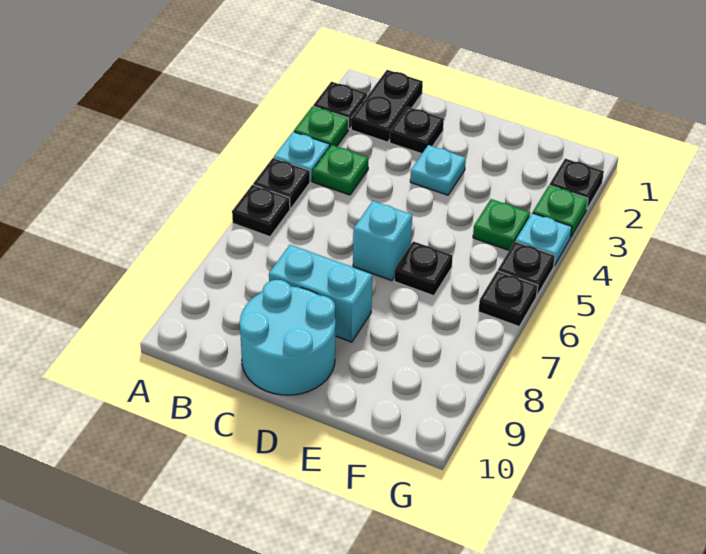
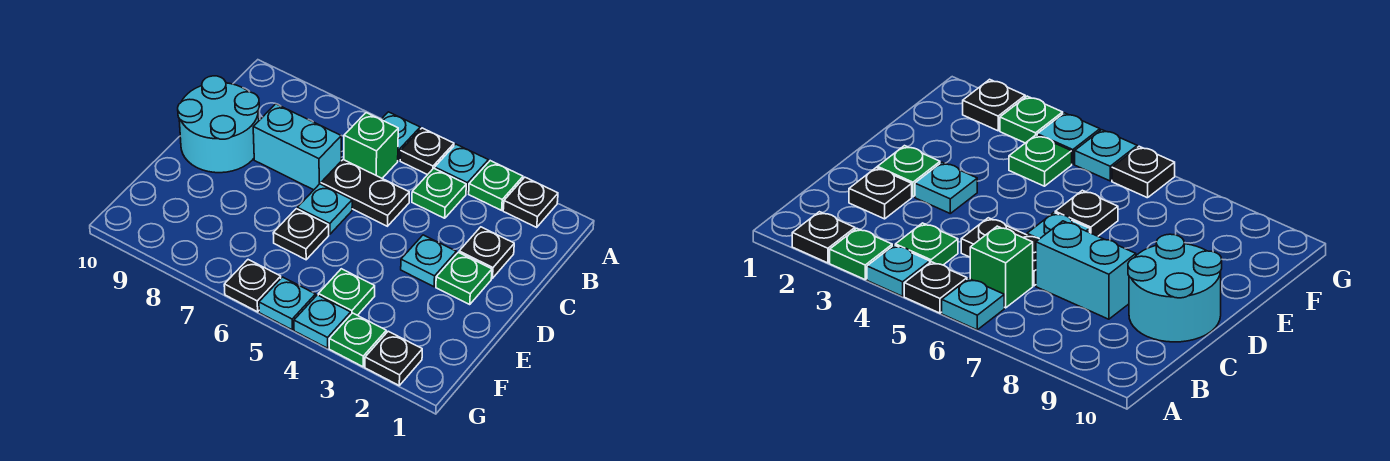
black 1x1 plate [232,185,290,237] -> cyan 1x1 plate [381,112,420,160]
black 1x2 plate [351,70,423,142] -> black 1x2 plate moved to [321,160,409,226]
none -> green 1x1 brick [344,113,398,178]
cyan 1x2 brick [269,245,372,342] -> cyan 1x2 brick turned to [253,104,341,190]
none -> green 1x1 plate [436,252,492,304]
cyan 1x1 brick [353,201,412,281] -> cyan 1x1 plate [297,184,352,234]
black 1x1 plate [498,242,555,295] -> cyan 1x1 plate [259,277,316,330]

